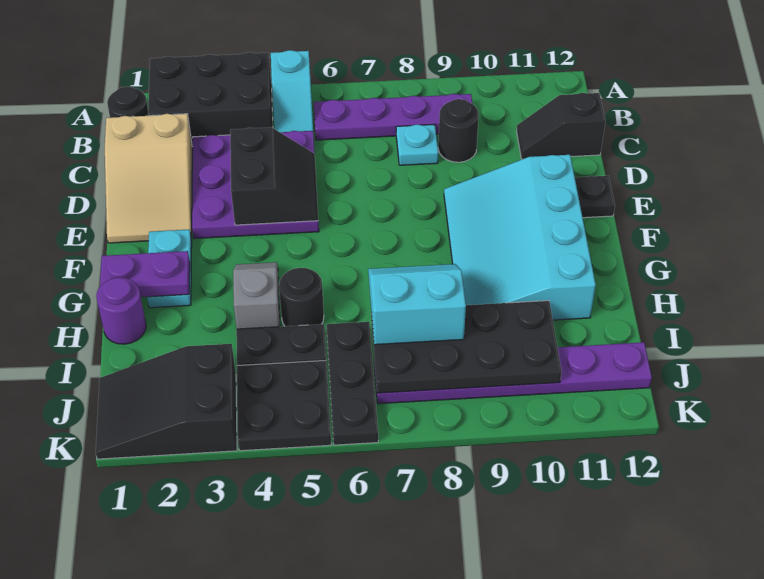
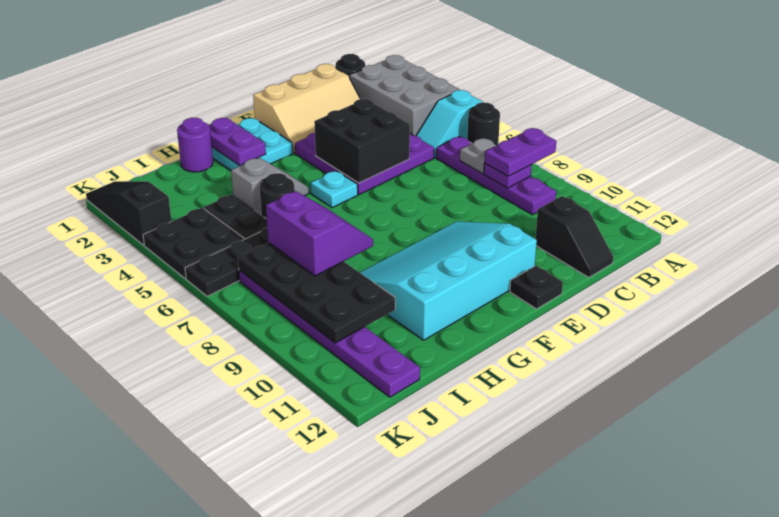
black 2x3 brick [148,52,273,147] -> grey 2x3 brick [350,55,460,136]
none -> purple 1x2 plate [485,128,556,176]
none -> grey 1x1 plate [460,138,497,174]
none -> purple 1x1 plate [484,163,532,188]
tan 2x3 slope [105,114,192,243] -> tan 2x3 slope turned to [253,64,360,153]
cyan 1x1 plate [396,124,438,165] -> cyan 1x1 plate moved to [311,171,358,208]
black 1x1 round brick [438,99,479,162] -> black 1x1 round brick moved to [467,102,500,145]
black 1x2 slope [517,93,605,159] -> black 1x2 slope turned to [535,196,613,277]
black 2x2 slope [230,127,318,225] -> black 2x2 brick [314,99,410,183]
cyan 1x2 plate [147,229,192,308] -> cyan 2x2 plate [212,118,293,170]
cyan 2x2 slope [368,264,466,345] -> purple 2x2 slope [266,191,373,276]
black 2x3 slope [96,344,237,459] -> black 1x3 slope [86,181,172,245]

